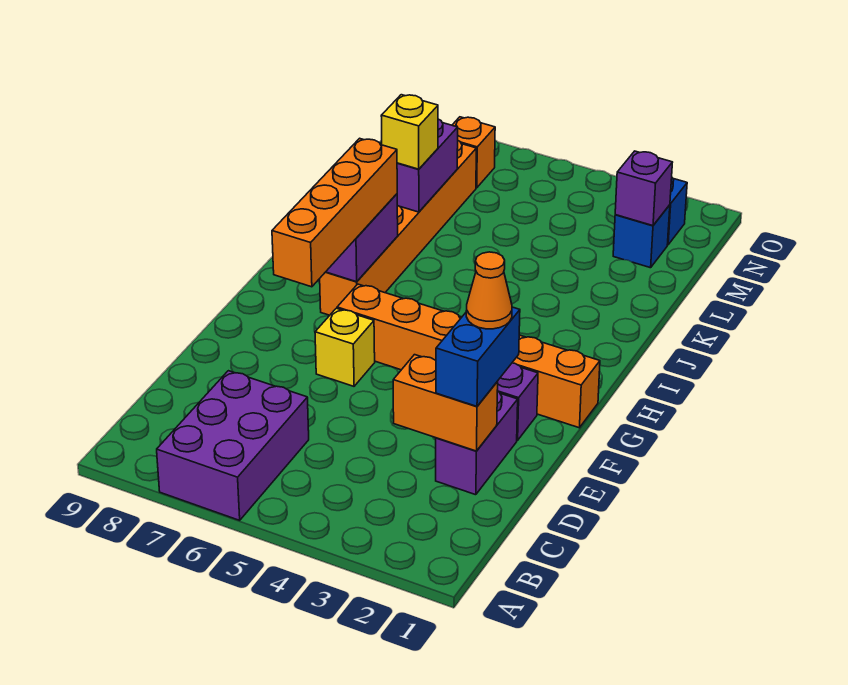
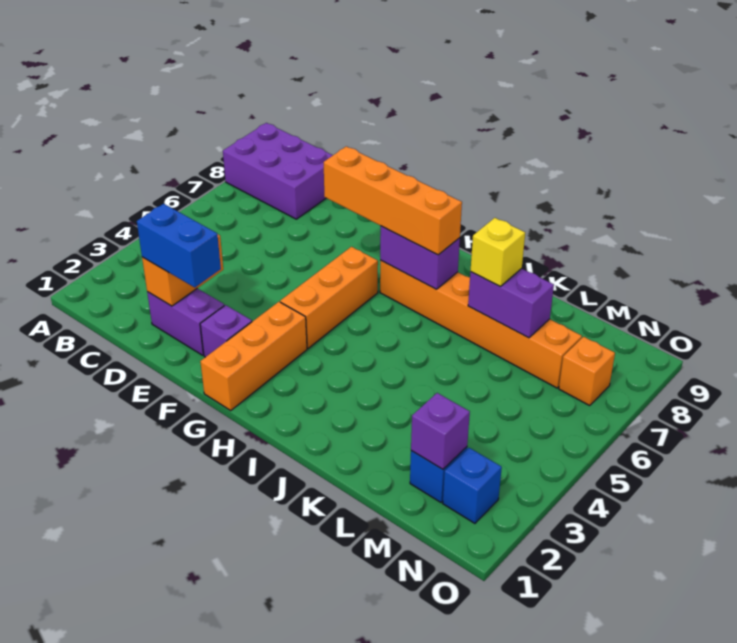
purple 2x3 brick [157,371,309,520] -> purple 2x3 brick moved to [223,123,333,219]
orange 1x1 cone [466,252,512,329] -> none
yellow 1x1 brick [315,308,375,386] -> none

